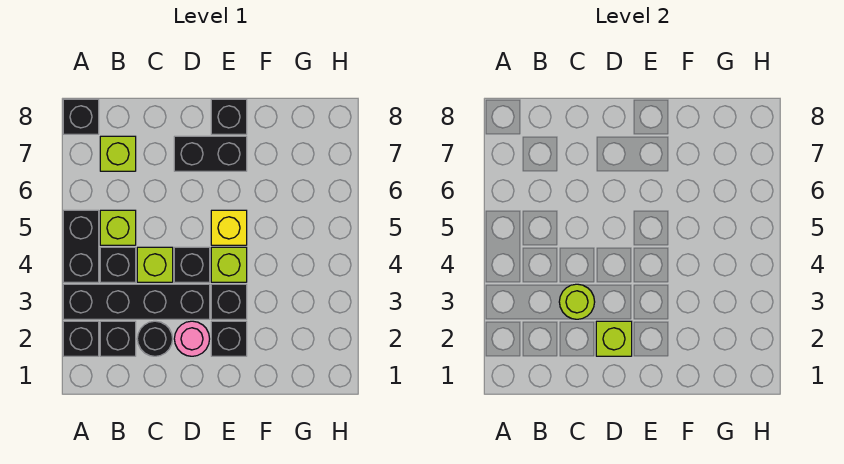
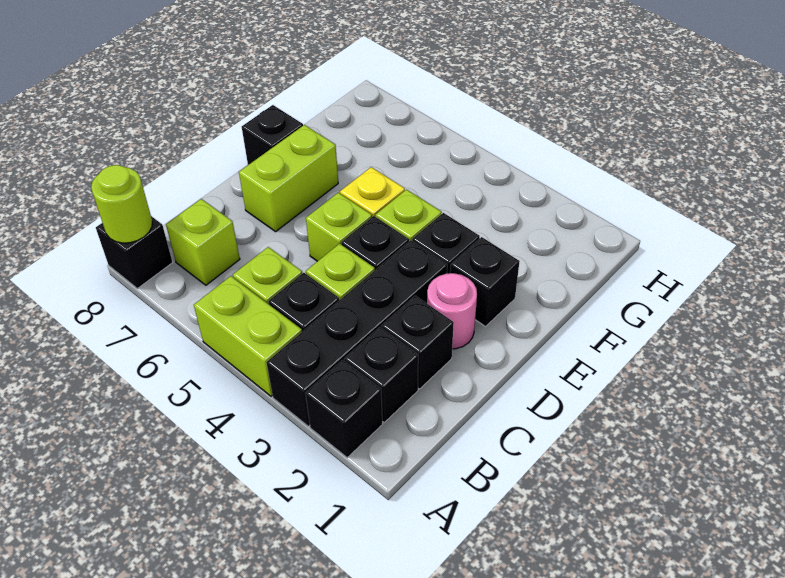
black 1x2 brick [63,210,99,282] -> lime 1x2 brick [194,276,302,396]
black 1x1 round brick [137,321,173,356] -> black 1x1 brick [382,296,454,389]
lime 1x1 round brick [559,284,595,319] -> lime 1x1 round brick moved to [91,165,152,243]
lime 1x1 brick [596,321,632,356] -> lime 1x1 brick moved to [306,193,372,261]
black 1x2 brick [174,136,247,171] -> lime 1x2 brick [239,125,338,232]

